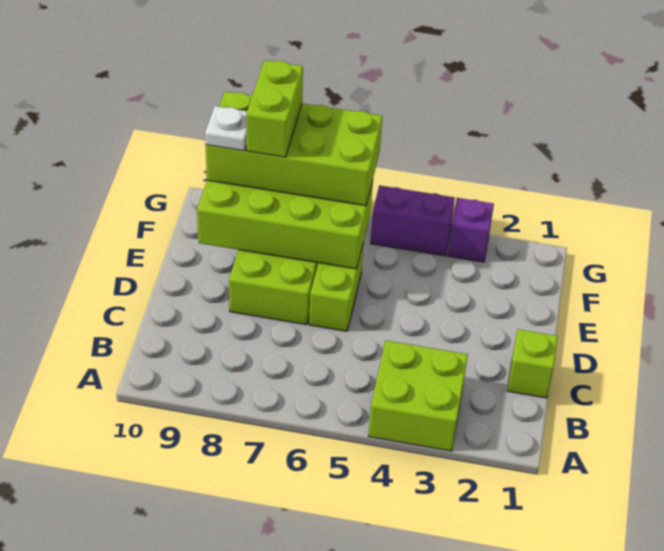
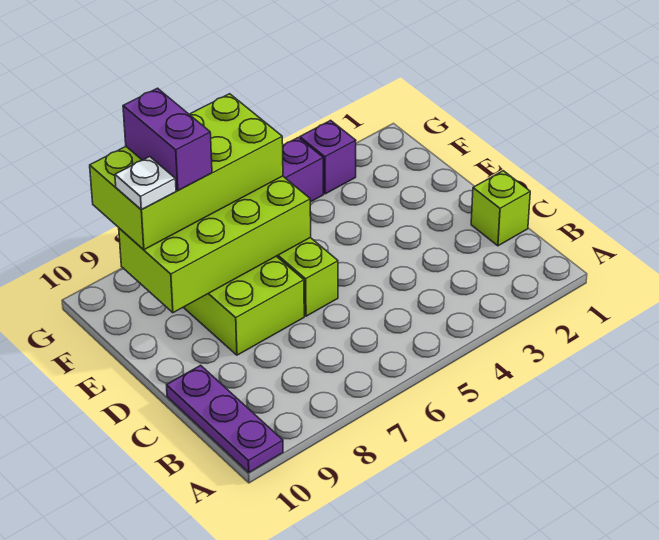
lime 2x2 brick [368,341,468,451] -> none
none -> purple 1x3 plate [167,365,283,472]
lime 1x2 brick [246,60,303,157] -> purple 1x2 brick [123,88,212,190]

